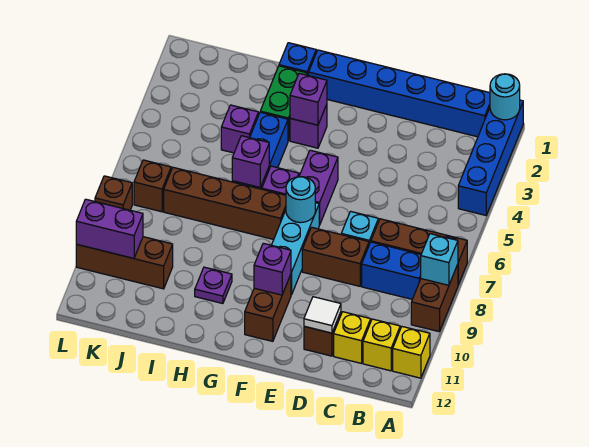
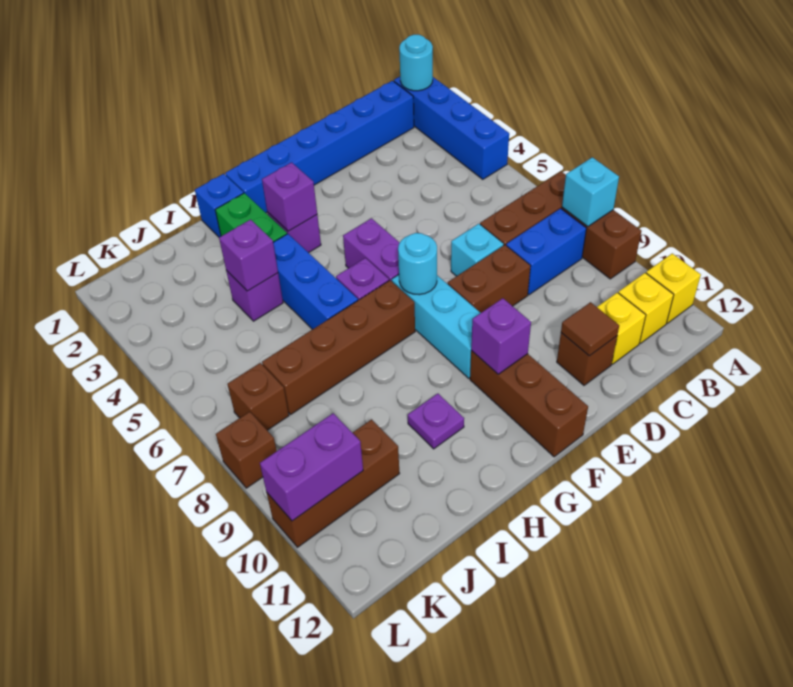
white 1x1 tile [304,297,341,333] -> brown 1x1 tile [561,302,619,356]
brown 1x2 brick [245,275,291,341] -> brown 1x3 brick [470,351,588,457]
purple 1x1 brick [232,136,269,187] -> purple 1x1 brick moved to [219,220,278,291]

